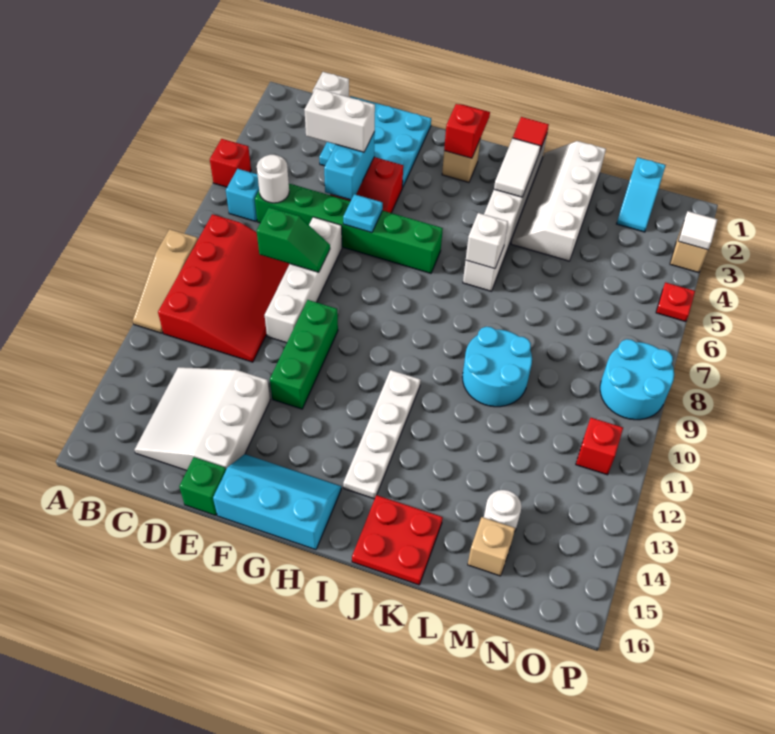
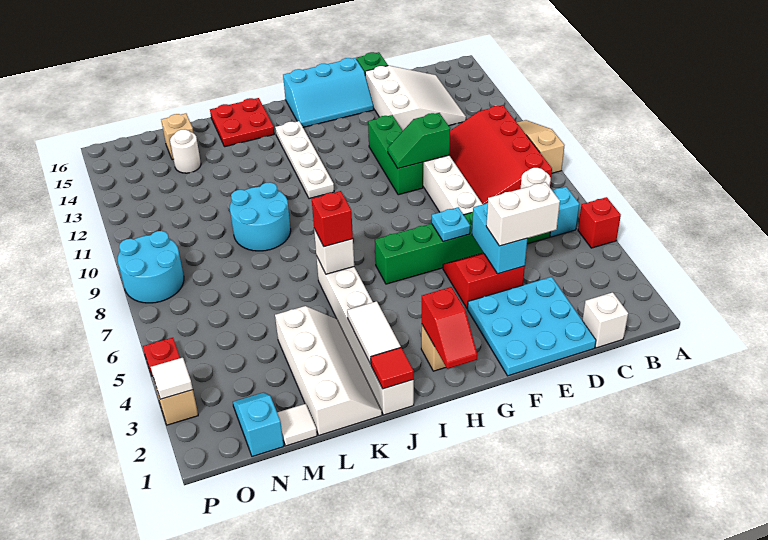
green 1x2 slope [257,207,330,272] -> green 1x2 slope moved to [388,113,450,168]
none -> white 1x1 tile [277,404,317,446]
red 1x1 brick [576,418,623,475] -> red 1x1 brick moved to [312,191,353,247]

